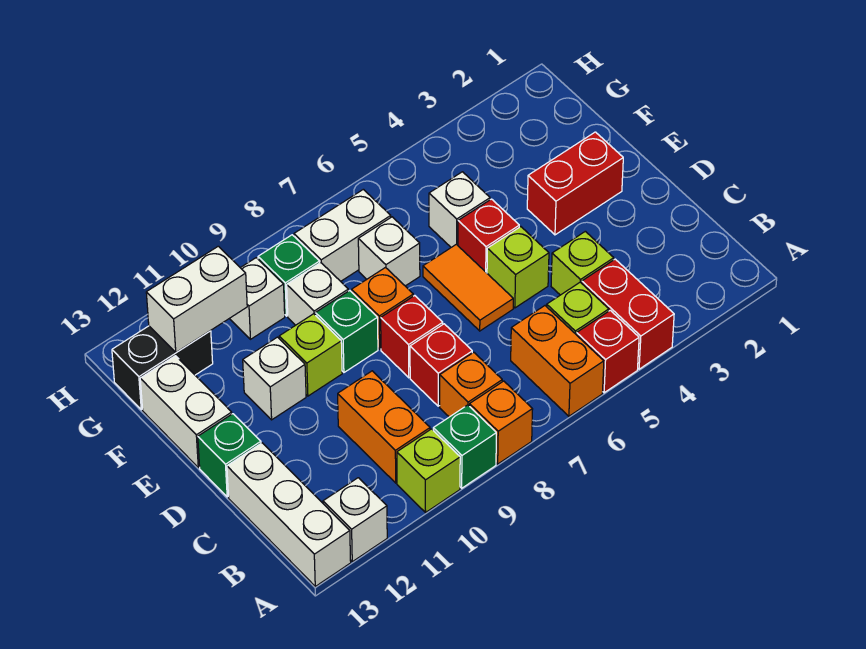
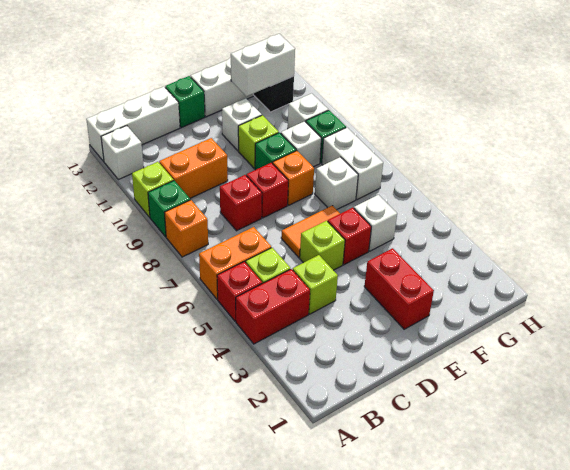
orange 1x1 brick [440,352,502,417] -> none
white 1x2 brick [146,246,247,352] -> white 1x2 brick turned to [231,34,295,96]

